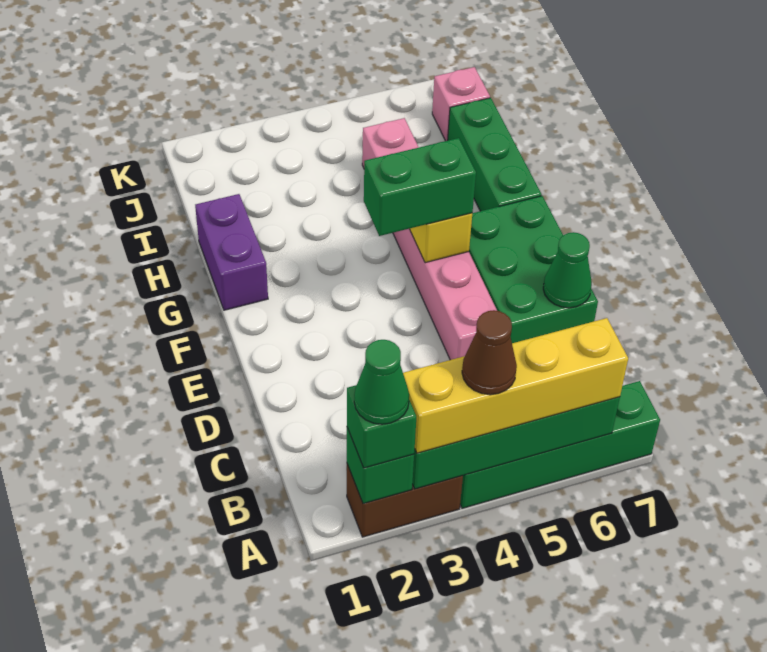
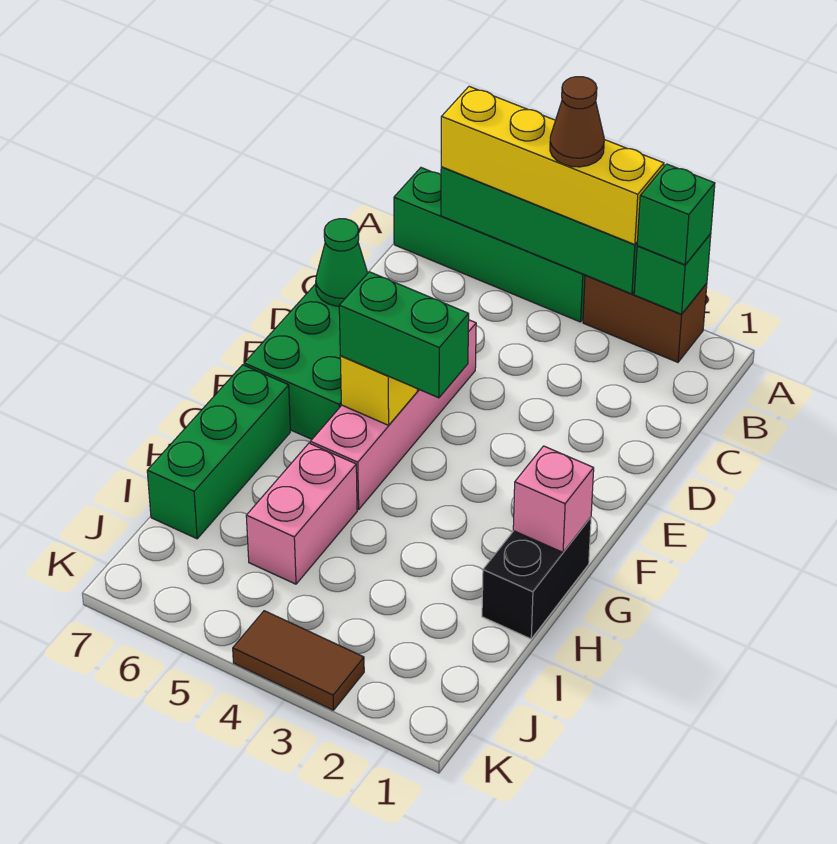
green 1x1 cone [354,340,409,424] -> none
purple 1x2 brick [195,194,268,310] -> black 1x2 brick [482,517,591,639]
pink 1x1 brick [432,67,490,141] -> pink 1x1 brick moved to [513,446,594,552]
none -> brown 1x2 tile [233,611,364,710]

